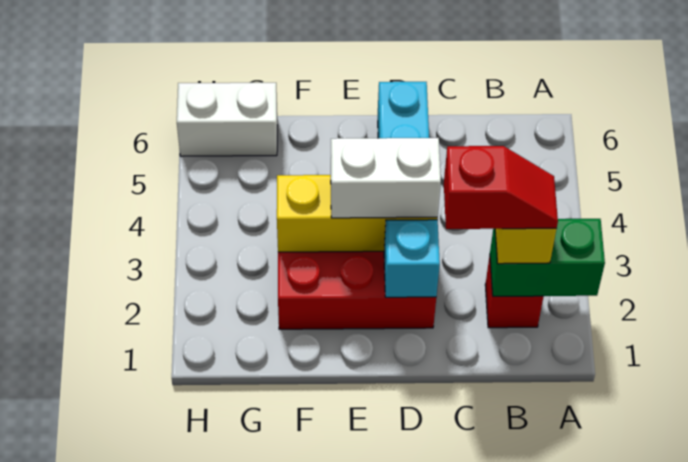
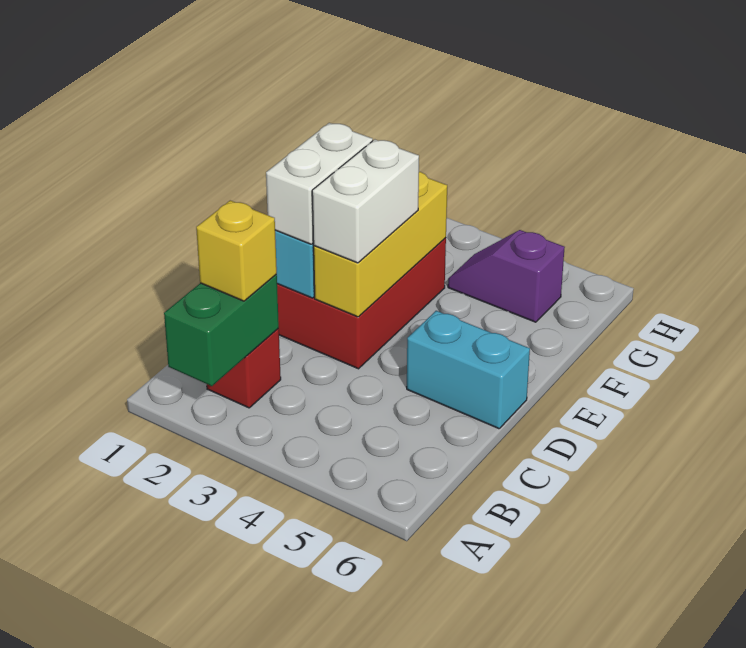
red 1x2 slope [444,146,558,229] -> none
none -> purple 1x2 slope [448,230,565,322]
white 1x2 brick [177,83,277,156] -> white 1x2 brick moved to [266,123,373,244]

